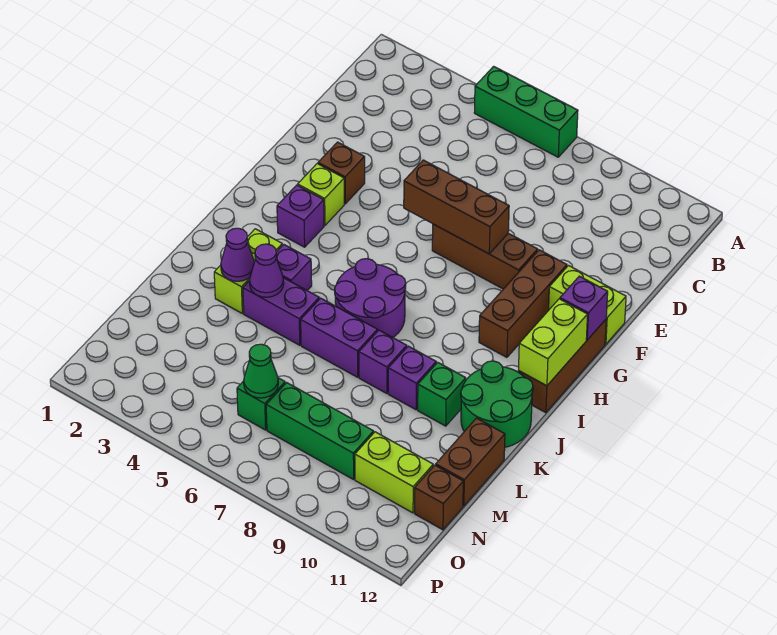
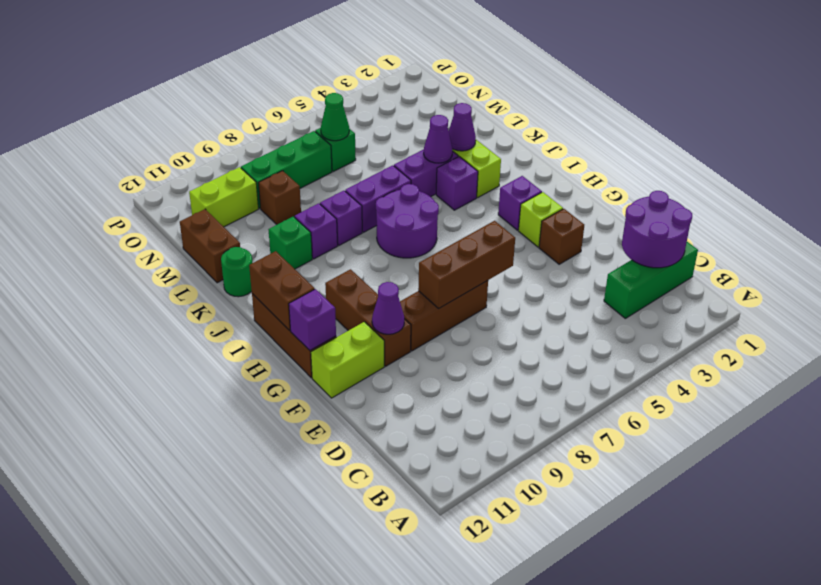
green 1x3 brick [474,66,578,157] -> green 1x3 brick moved to [604,242,698,318]
none -> purple 2x2 round brick [622,191,692,268]
none -> purple 1x1 cone [372,282,404,334]
lime 1x2 brick [519,299,588,386] -> brown 1x2 brick [249,251,315,331]
green 2x2 round brick [461,361,533,447] -> green 1x1 round brick [221,247,252,297]
brown 1x1 brick [415,465,463,530] -> brown 1x1 brick moved to [259,171,301,224]

